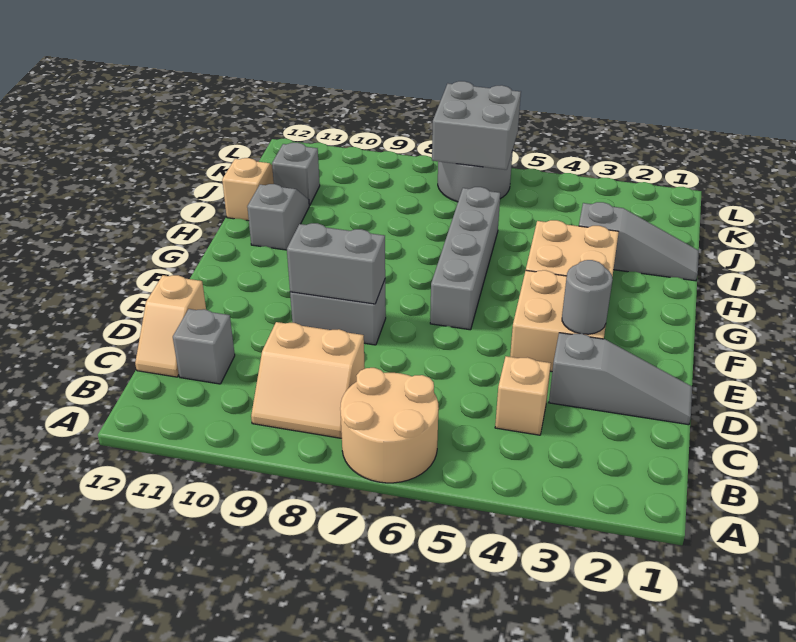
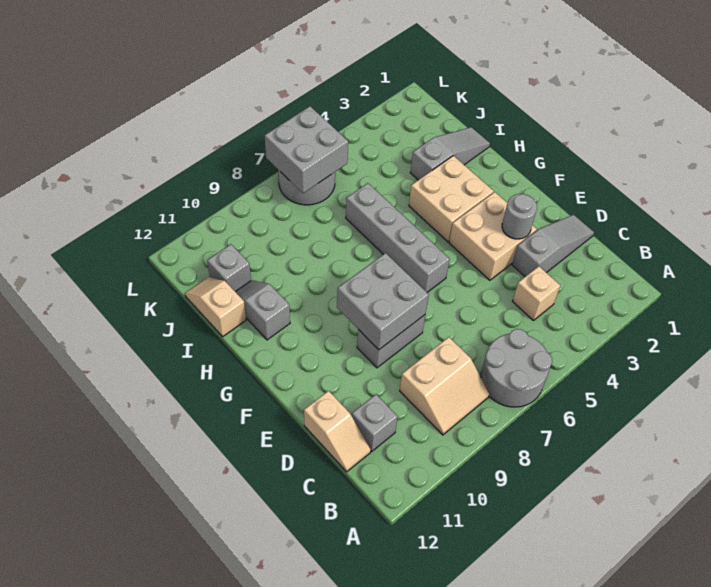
tan 2x2 round brick [340,368,439,483] -> grey 2x2 round brick [481,329,552,407]
grey 1x2 brick [287,223,385,304] -> grey 2x2 brick [337,253,429,350]

